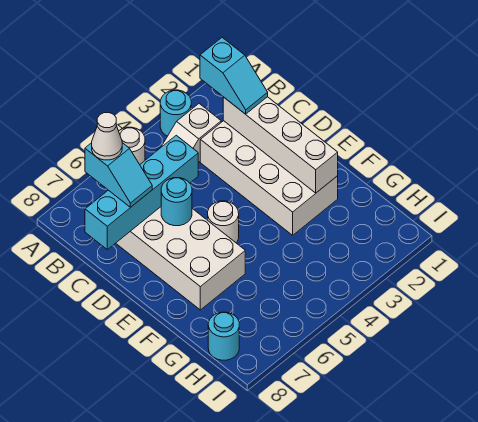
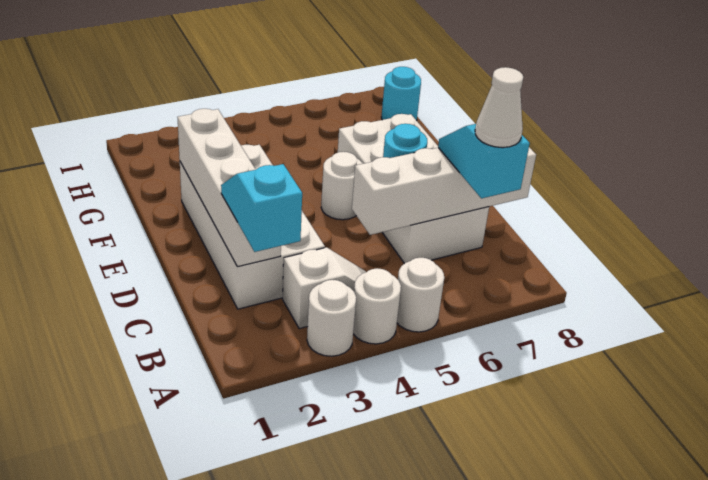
cyan 1x1 round brick [160,90,191,136] -> white 1x1 round brick [307,280,356,356]
none -> white 1x1 round brick [353,268,401,344]
cyan 1x4 brick [85,135,198,249] -> white 1x4 brick [352,147,536,235]

